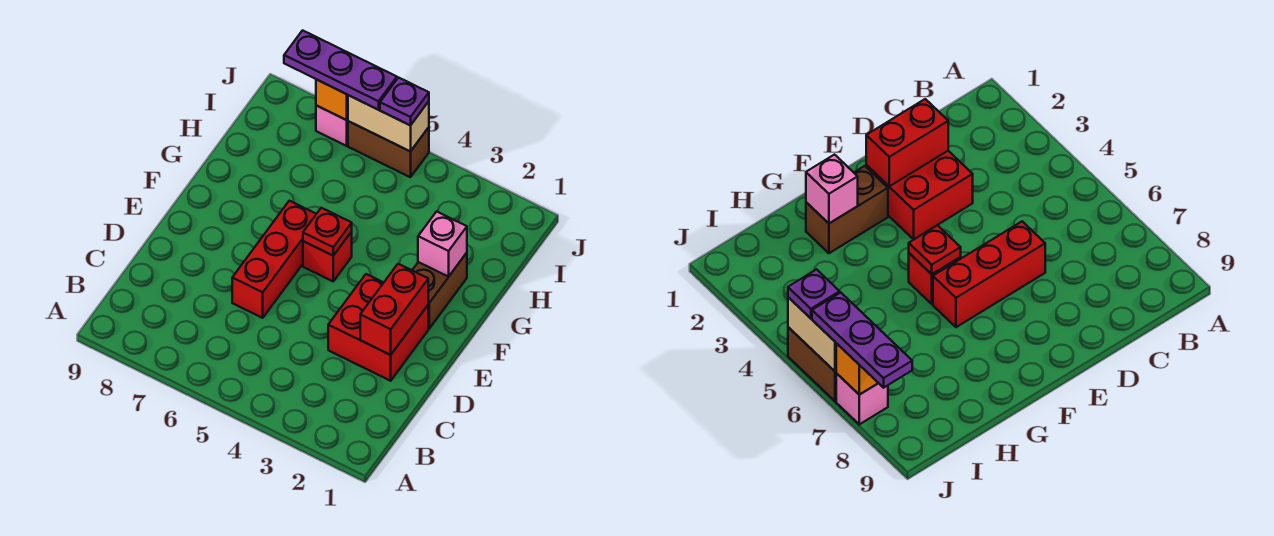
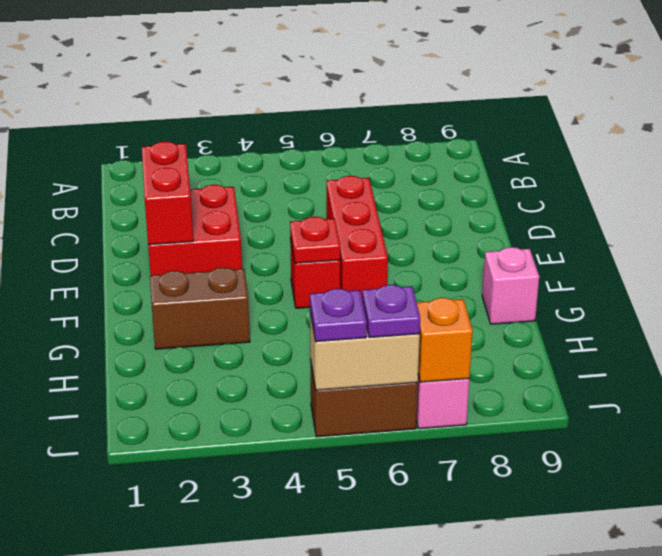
brown 1x2 brick [412,253,467,329] -> brown 1x2 brick turned to [150,267,250,349]
pink 1x1 brick [418,212,467,277] -> pink 1x1 brick moved to [482,247,539,324]
purple 1x3 plate [284,30,397,110] -> purple 1x1 plate [362,285,420,338]

